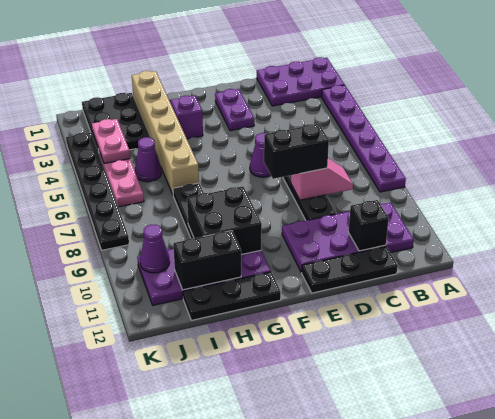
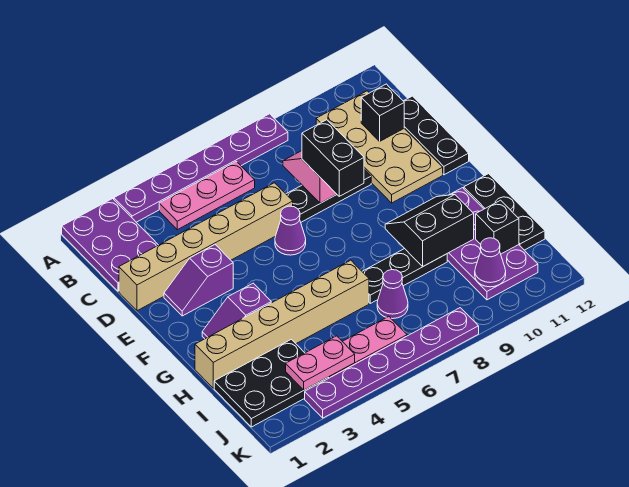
none -> pink 1x3 plate [159,161,255,230]
purple 2x4 plate [282,203,414,272] -> tan 2x4 plate [316,91,443,203]
none -> tan 1x6 brick [119,183,293,311]
purple 1x2 plate [215,89,254,131] -> purple 1x2 slope [164,245,233,316]
black 2x2 brick [187,186,262,255] -> black 2x2 slope [385,195,474,266]
black 1x2 brick [173,231,241,290] -> black 1x1 brick [476,200,519,254]
purple 1x1 cone [135,137,162,182] -> purple 1x1 cone moved to [377,270,408,319]
black 1x6 plate [66,133,129,250] -> purple 1x6 plate [305,308,479,418]

